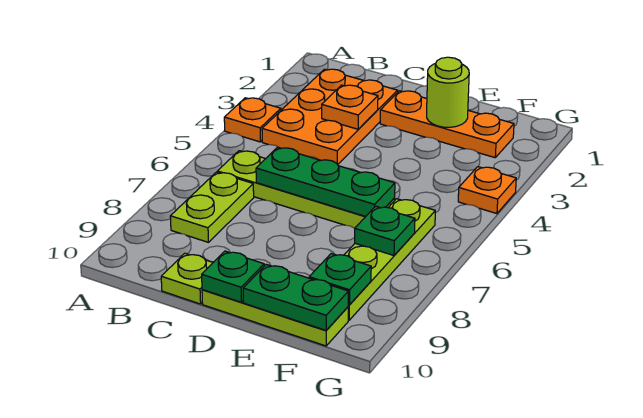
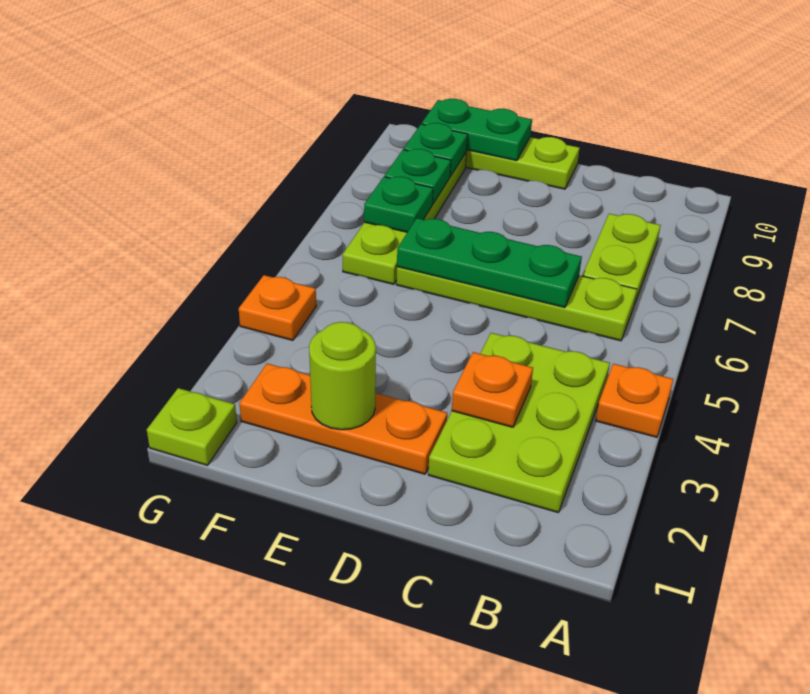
orange 2x3 plate [262,69,398,165] -> lime 2x3 plate [428,333,610,513]
lime 1x1 plate [161,253,213,304] -> lime 1x1 plate moved to [147,388,237,465]
green 1x1 plate [202,251,264,302] -> green 1x1 plate moved to [385,149,451,204]

